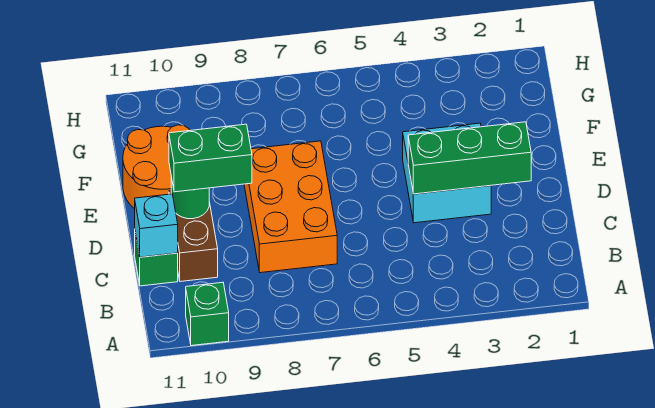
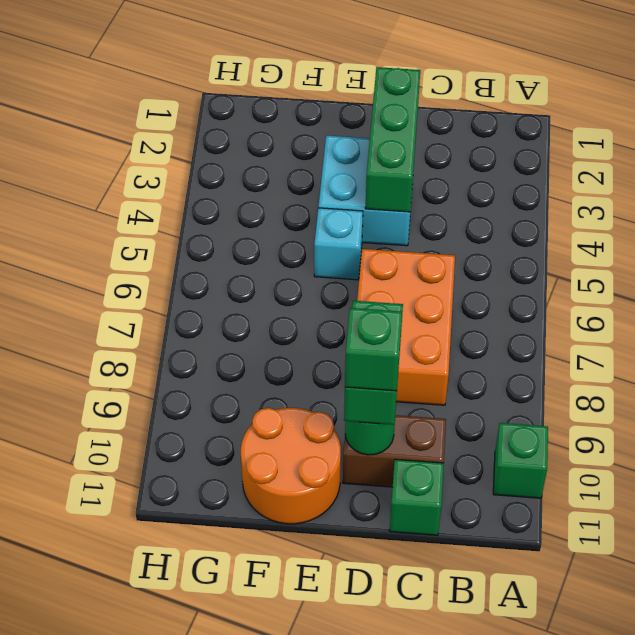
orange 2x3 brick [244,141,337,273] -> orange 2x3 brick turned to [357,249,455,405]
cyan 1x1 brick [135,194,178,257] -> cyan 1x1 brick moved to [314,208,363,280]
none -> green 1x1 brick [345,308,402,391]

